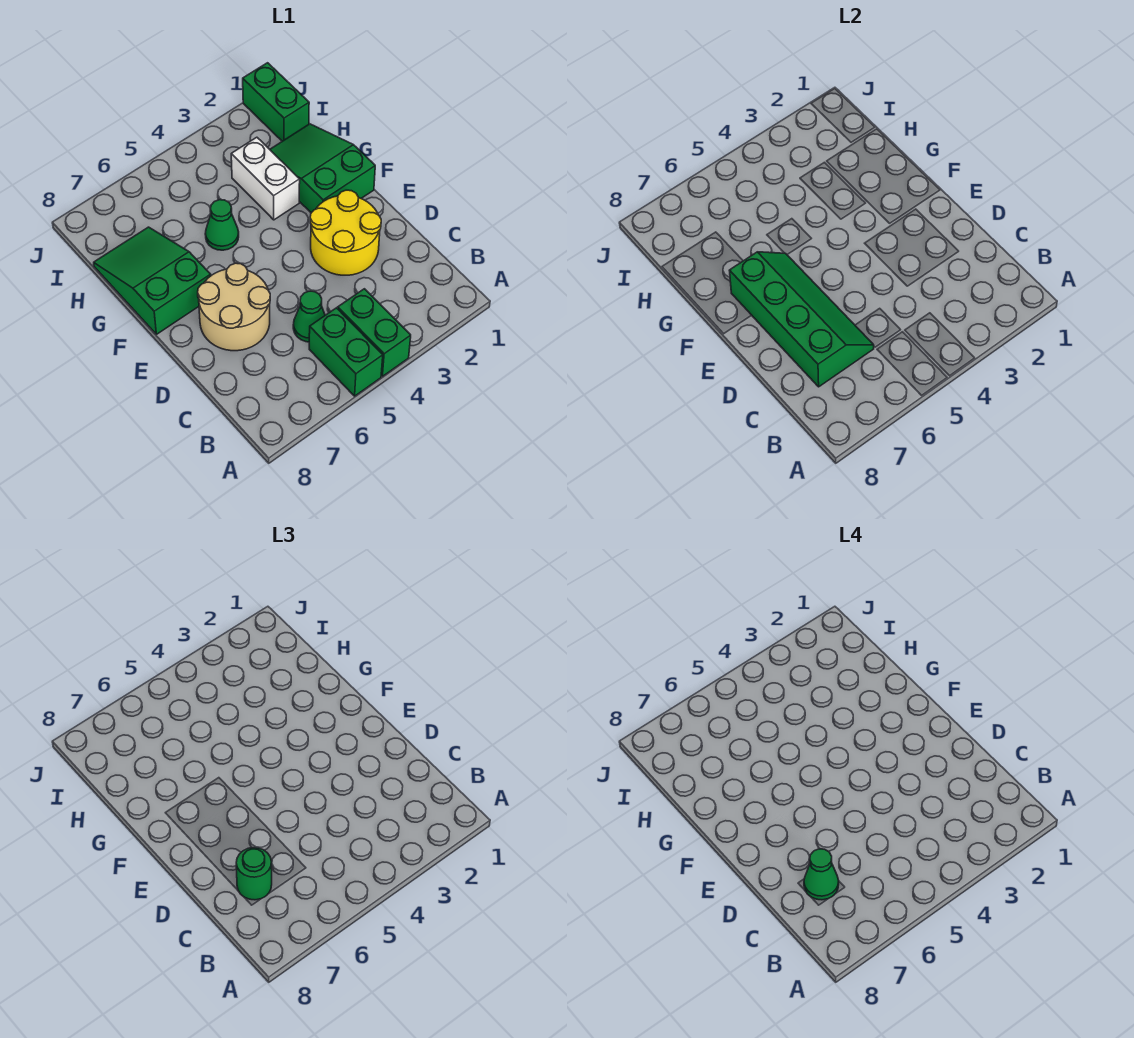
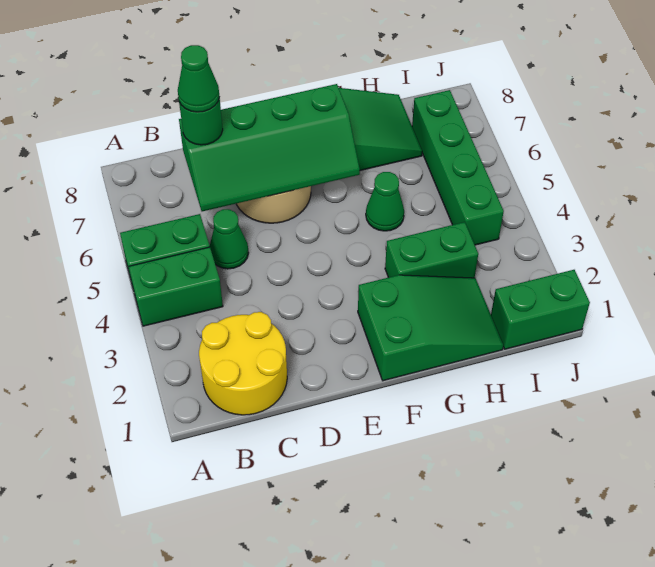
yellow 2x2 round brick [310,190,381,275] -> yellow 2x2 round brick moved to [199,312,287,415]
white 1x2 brick [231,137,300,220] -> green 1x2 brick [385,222,478,278]
none -> green 1x4 brick [412,90,504,245]

